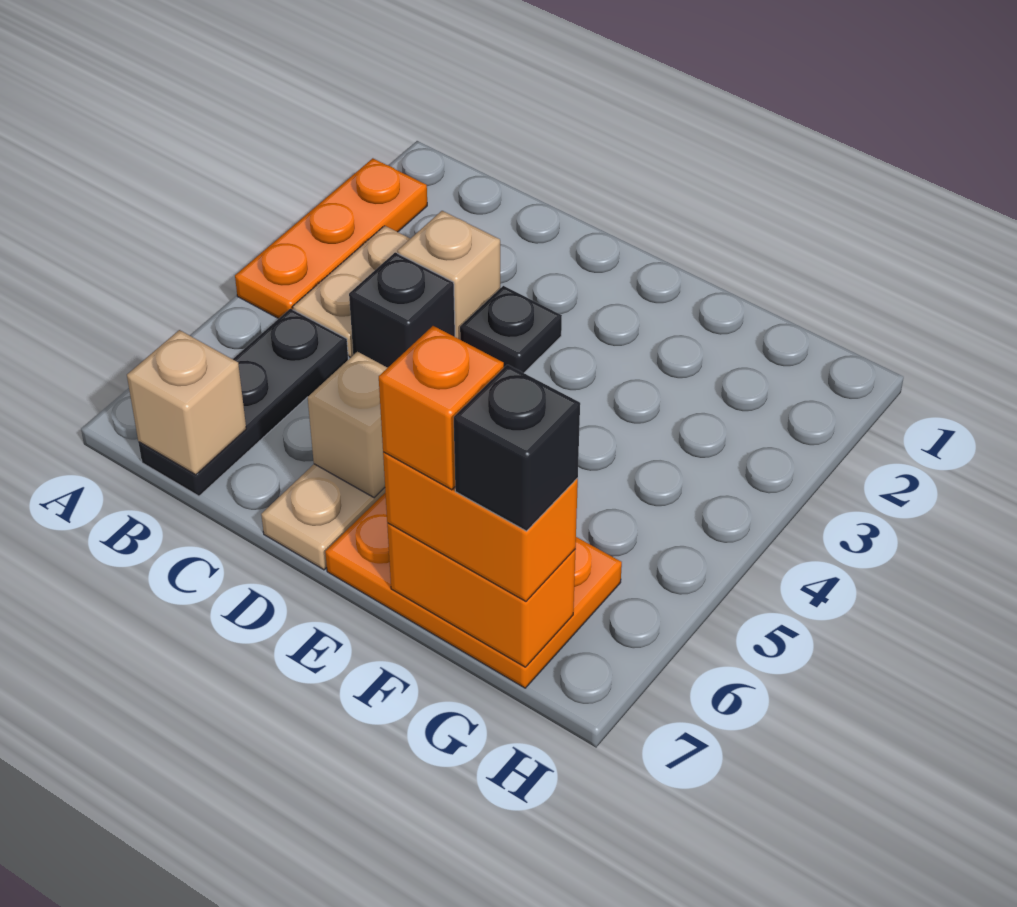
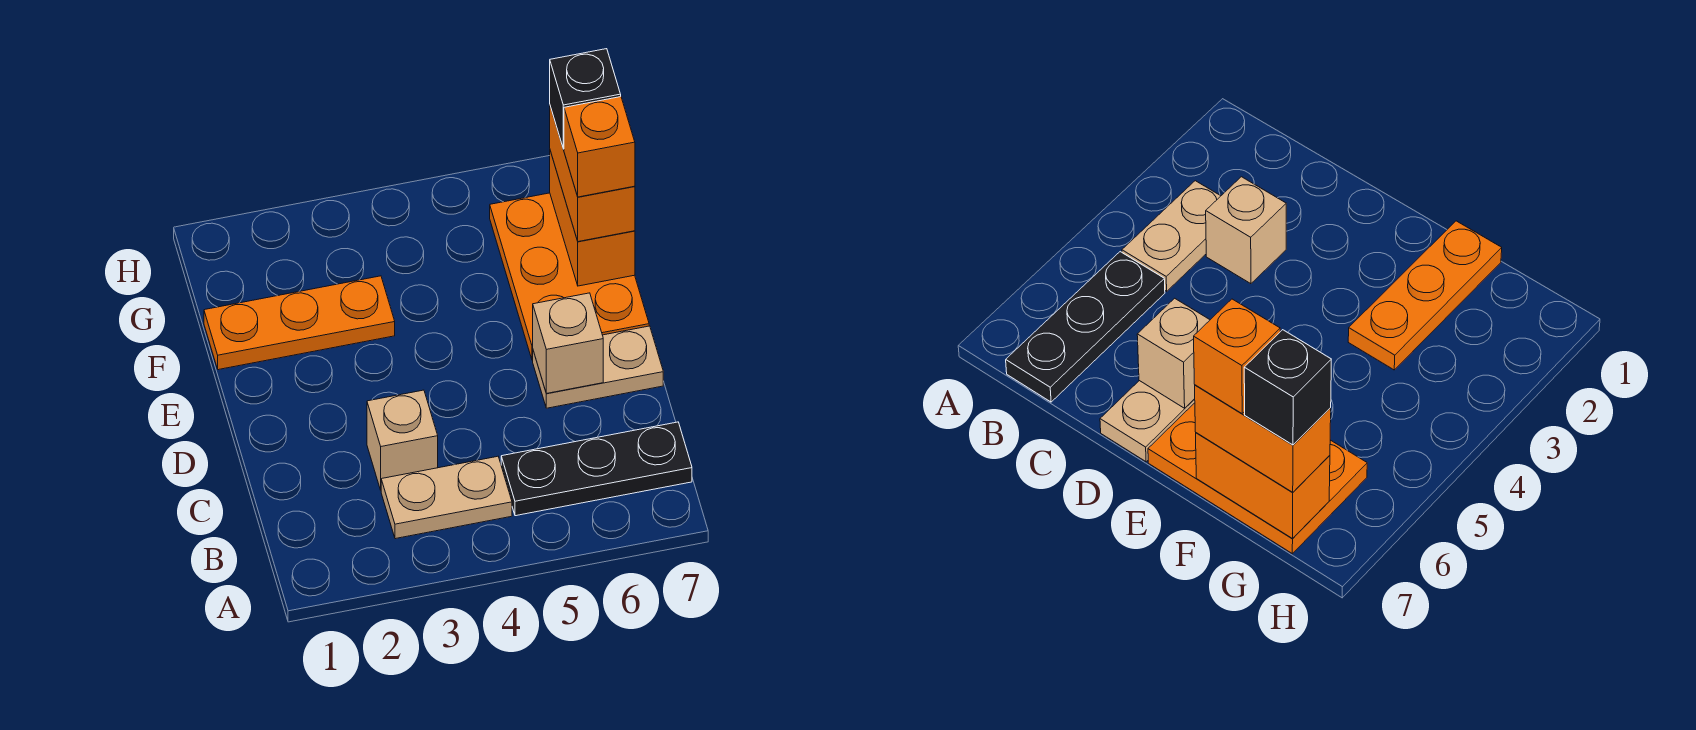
orange 1x3 plate [235,158,427,319] -> orange 1x3 plate moved to [204,276,395,370]
tan 1x1 brick [127,330,246,475] -> none
black 1x1 brick [349,252,455,368] -> none
black 1x1 plate [460,286,562,373] -> none

